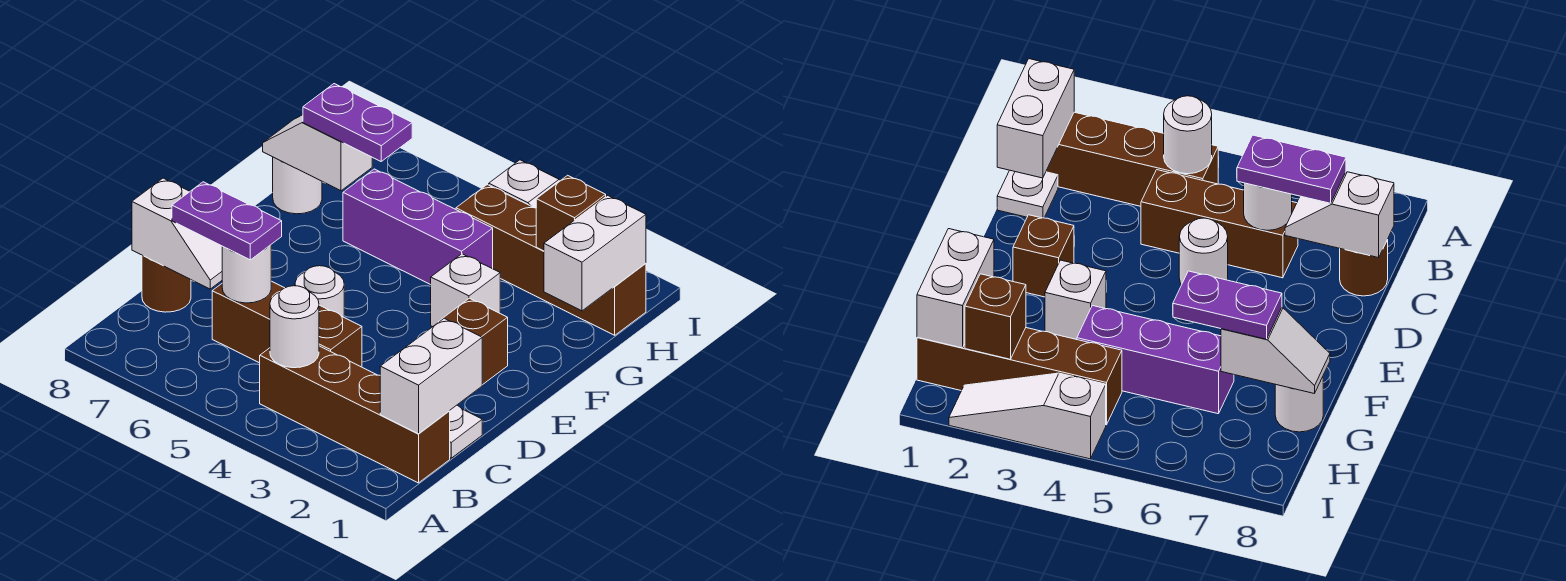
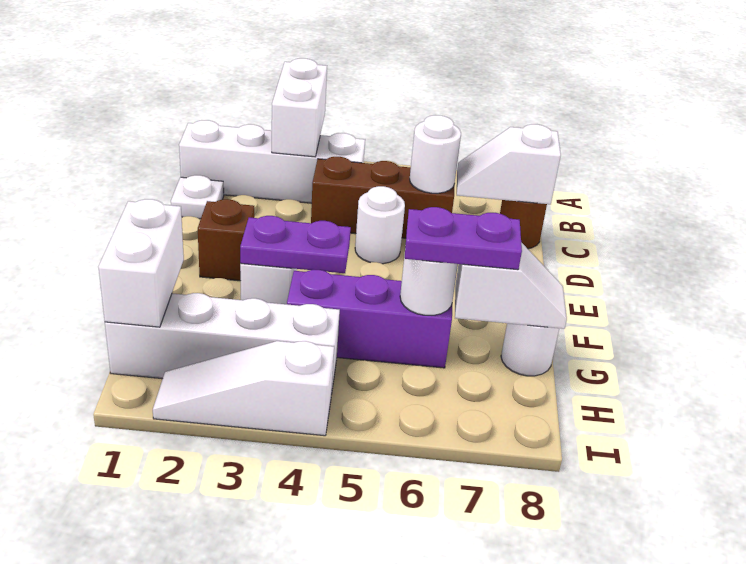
brown 1x4 brick [260,346,450,483] -> white 1x4 brick [179,120,365,203]
white 1x2 brick [380,318,482,434] -> white 1x2 brick moved to [272,58,327,157]
white 1x1 round brick [270,286,319,368] -> white 1x1 round brick moved to [400,255,458,315]
purple 1x2 plate [172,182,282,260] -> purple 1x2 plate moved to [240,216,351,273]
brown 1x4 brick [456,185,646,335] -> white 1x4 brick [105,293,340,395]
brown 1x1 brick [536,175,606,251] -> none

